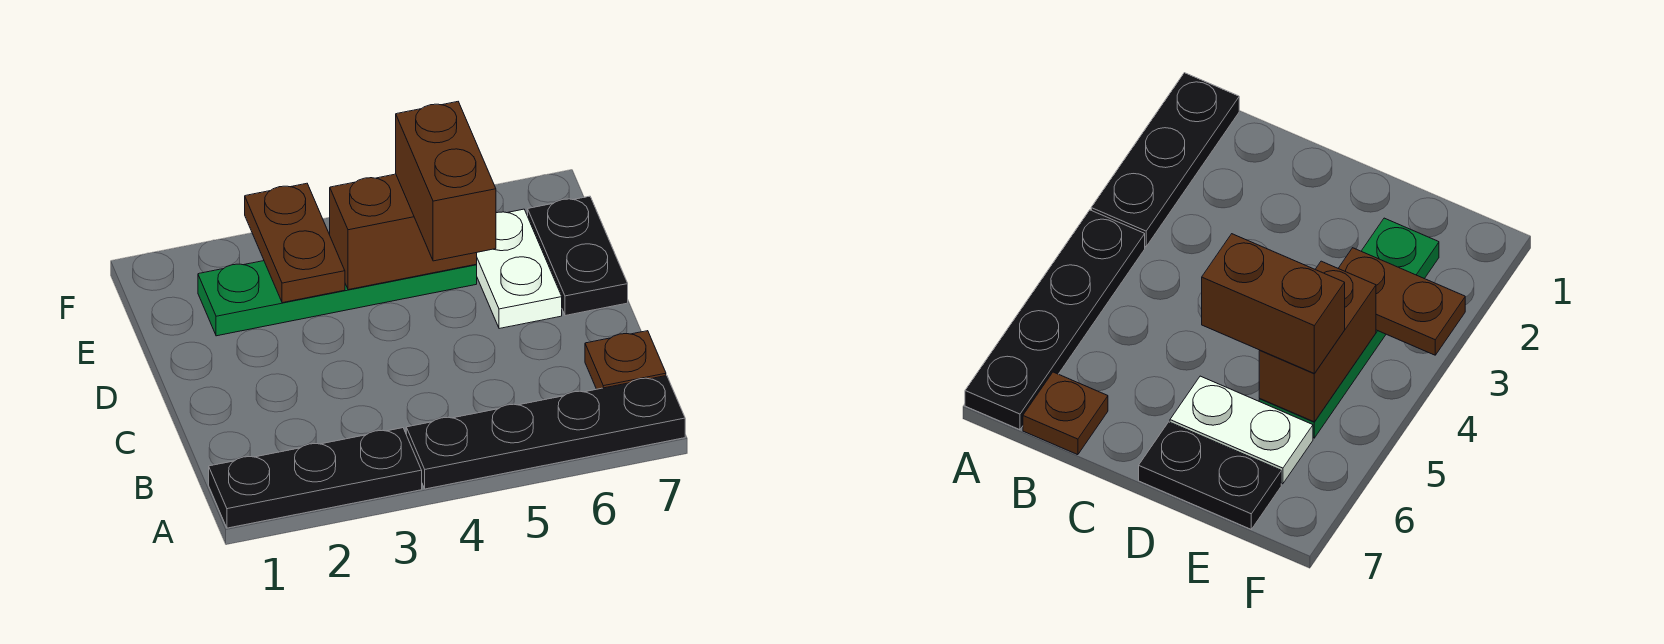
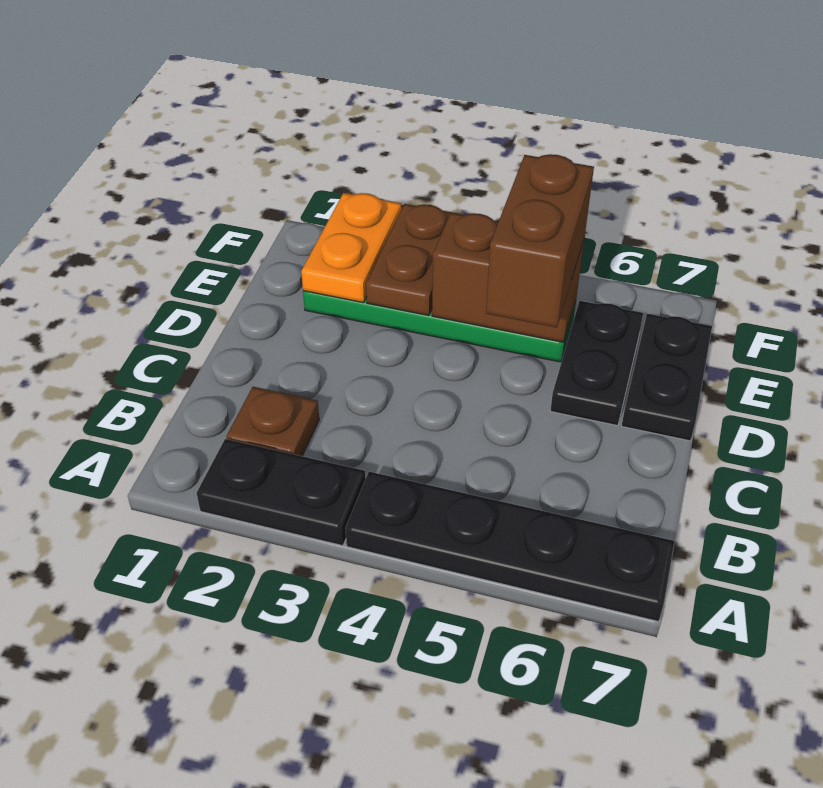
black 1x3 plate [209,428,422,528] -> black 1x2 plate [197,439,366,546]
brown 1x1 plate [585,331,666,389] -> brown 1x1 plate moved to [226,387,319,456]
white 1x2 plate [477,209,562,329] -> black 1x2 plate [550,301,643,426]
none -> orange 1x2 plate [301,193,401,303]

